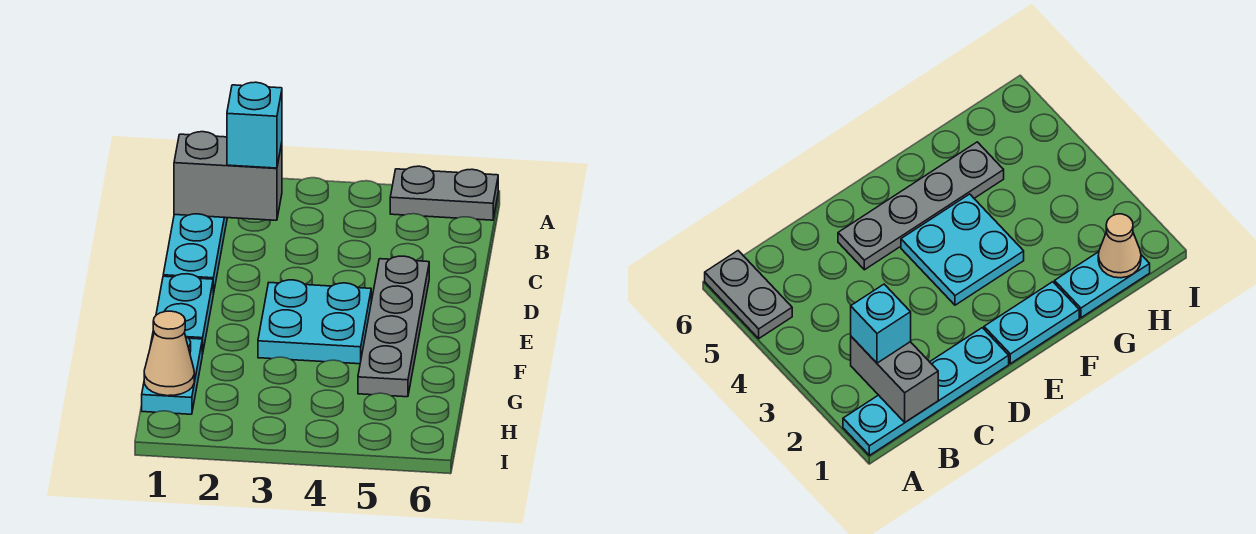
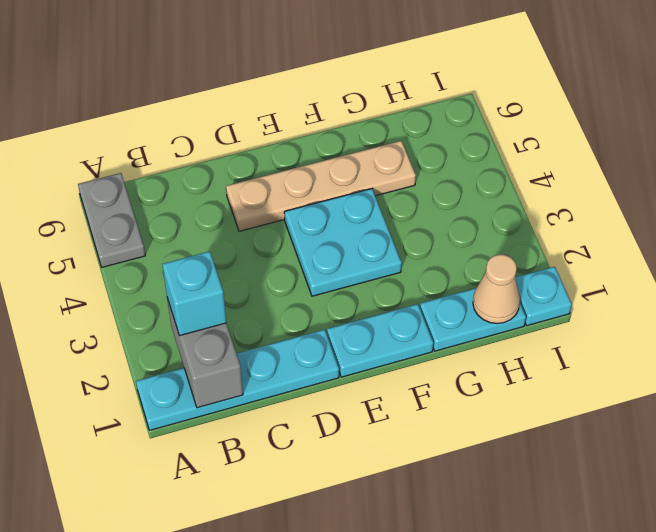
grey 1x4 plate [358,256,429,397] -> tan 1x4 plate [226,141,416,231]
none -> cyan 1x1 plate [515,267,572,326]

